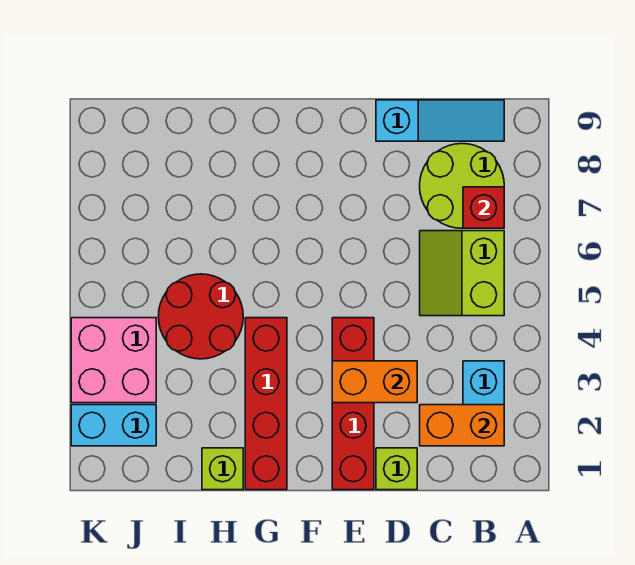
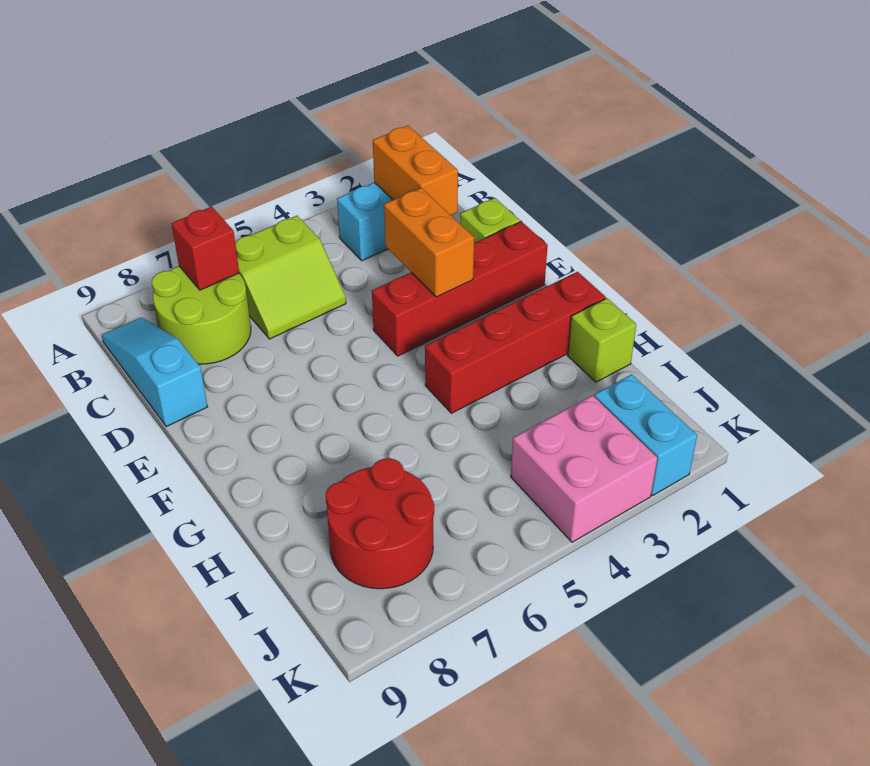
red 2x2 round brick [158,274,243,359] -> red 2x2 round brick moved to [326,458,434,589]

